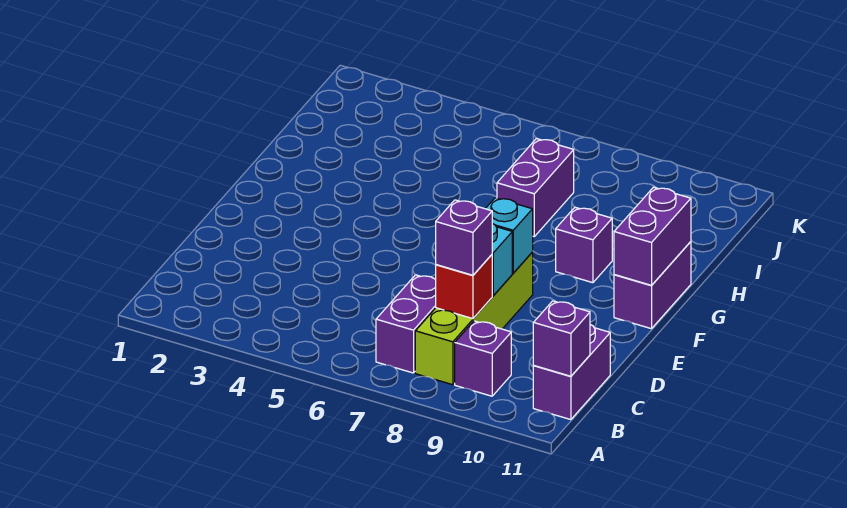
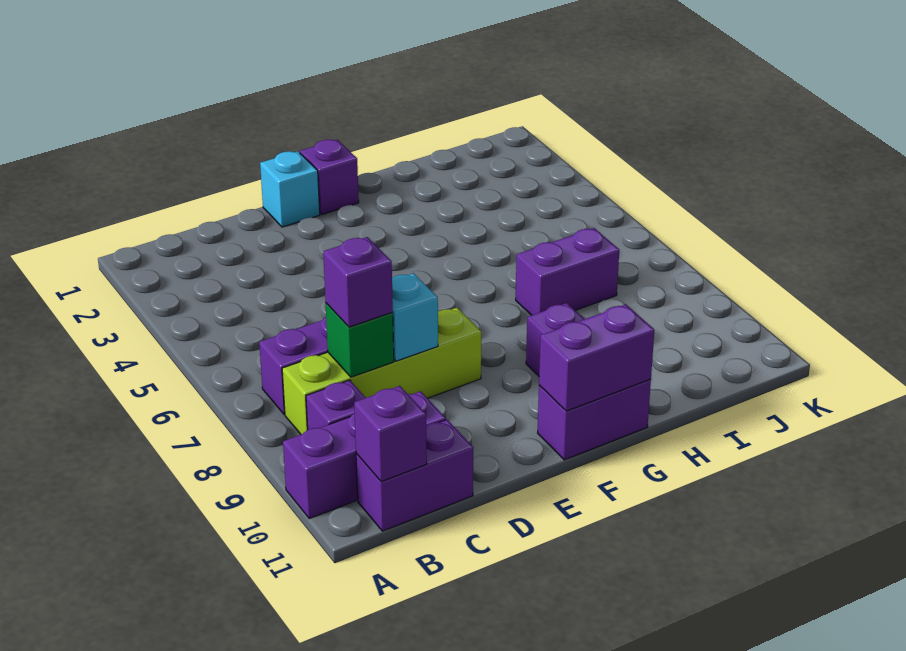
none -> purple 1x3 brick [283,391,446,519]
red 1x1 brick [436,255,492,319] -> green 1x1 brick [326,303,394,377]
cyan 1x1 brick [485,198,533,273] -> cyan 1x1 brick moved to [260,151,320,227]
none -> purple 1x1 brick [300,140,359,214]

